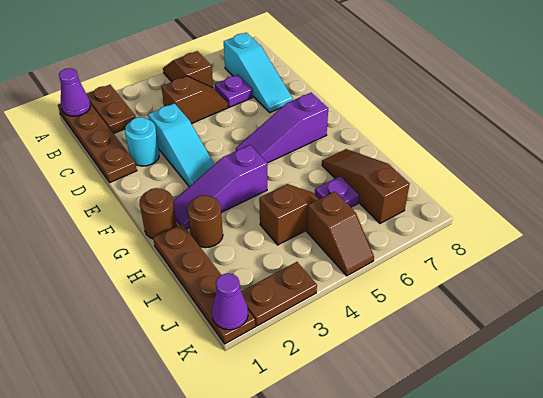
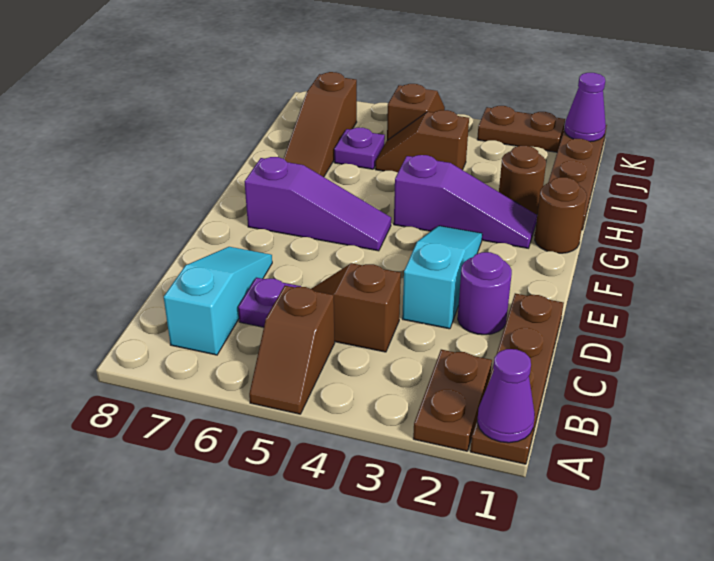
cyan 1x1 round brick [125,117,159,166] -> purple 1x1 round brick [458,252,512,335]

